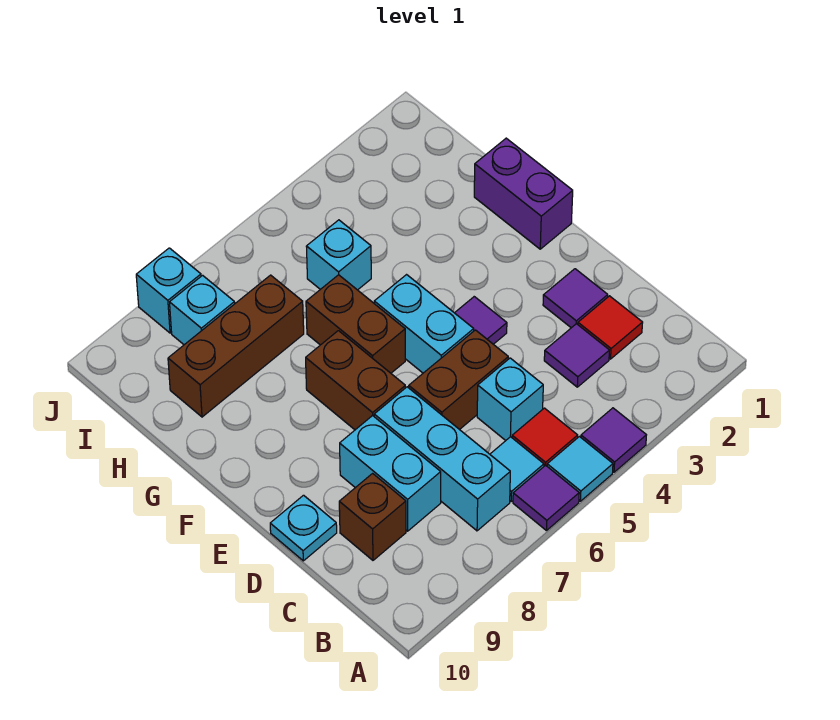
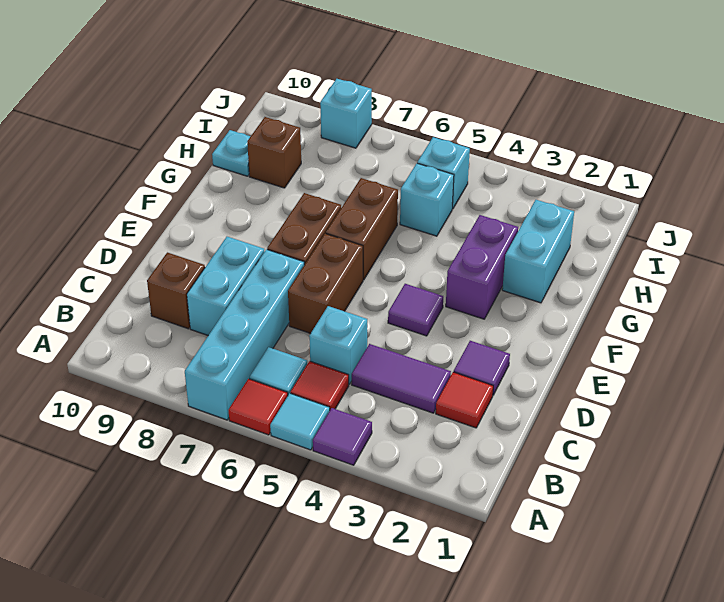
purple 1x1 tile [513,465,579,530] -> red 1x1 tile [229,379,288,435]
cyan 1x3 brick [374,387,510,531] -> cyan 1x4 brick [185,249,304,420]
purple 1x1 tile [544,324,609,387] -> purple 1x2 tile [352,344,451,413]
brown 1x2 brick [409,330,508,430] -> brown 1x2 brick turned to [288,234,363,334]
cyan 1x1 plate [270,495,337,561] -> cyan 1x1 plate moved to [212,130,251,176]
cyan 1x2 brick [374,275,474,373] -> cyan 1x2 brick moved to [502,200,574,303]
purple 1x2 brick [474,138,573,249] -> purple 1x2 brick moved to [446,215,518,319]
brown 1x3 brick [168,275,304,417] -> brown 1x1 brick [247,117,301,188]
cyan 1x1 brick [170,275,235,345] -> cyan 1x1 brick moved to [417,137,470,209]

